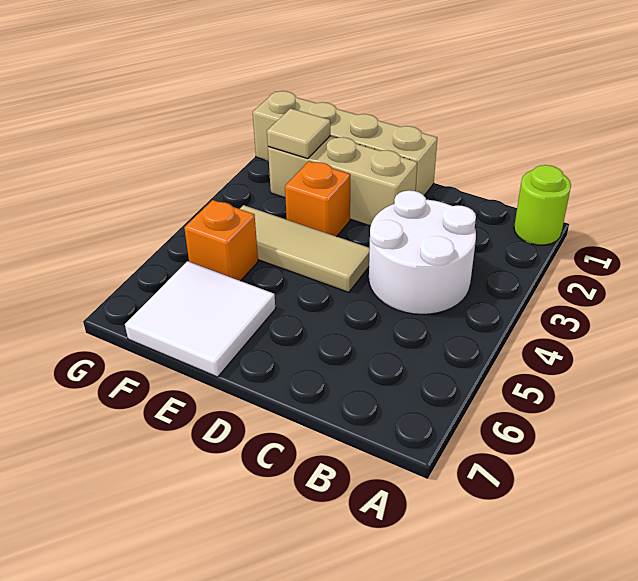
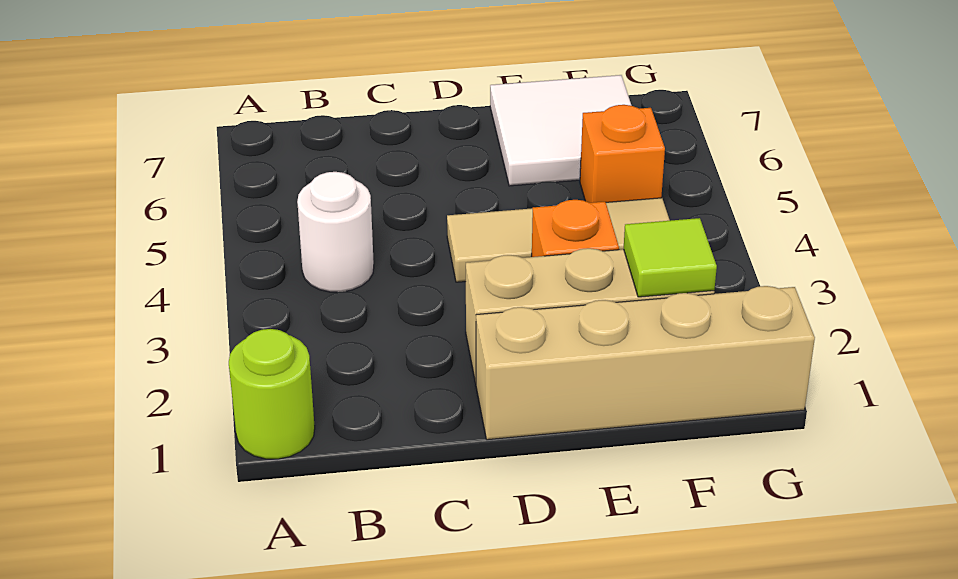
white 2x2 round brick [369,190,476,314] -> white 1x1 round brick [297,172,374,292]
tan 1x1 tile [267,108,330,159] -> lime 1x1 tile [624,218,717,297]

